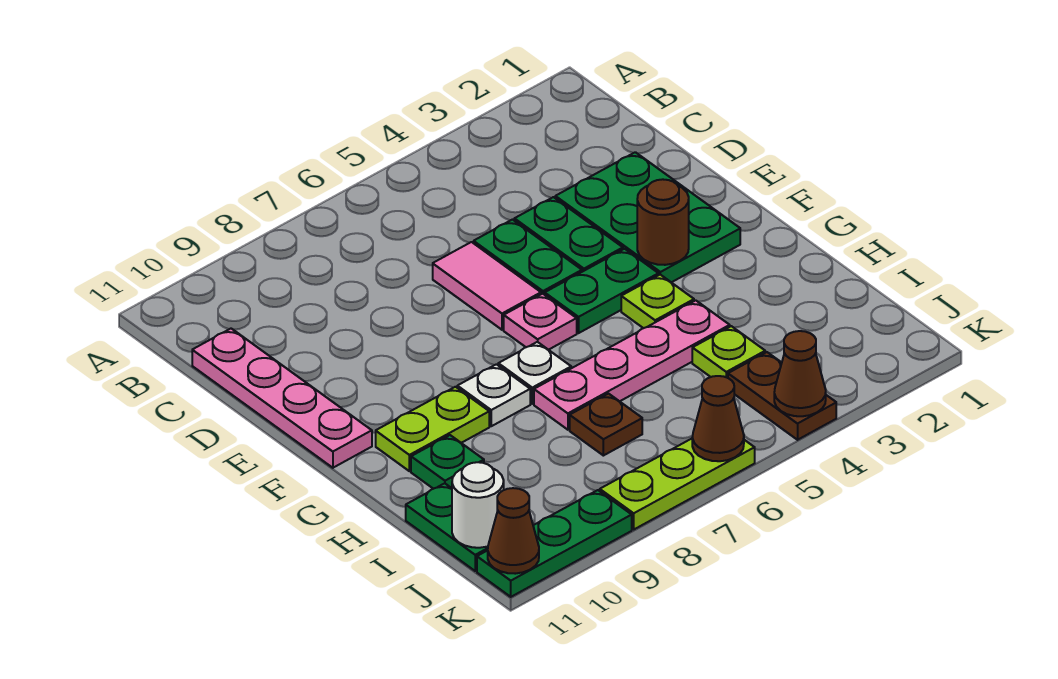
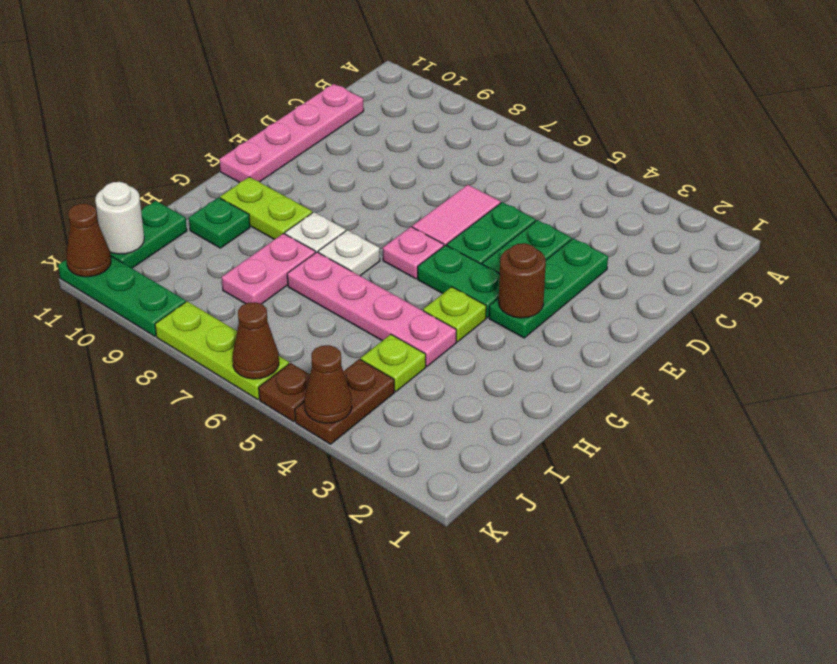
green 2x3 plate [555,152,740,282] -> green 1x3 plate [489,238,608,338]
none -> pink 1x2 plate [222,233,315,304]
brown 1x1 plate [570,394,642,456] -> brown 1x1 plate moved to [259,363,310,422]

